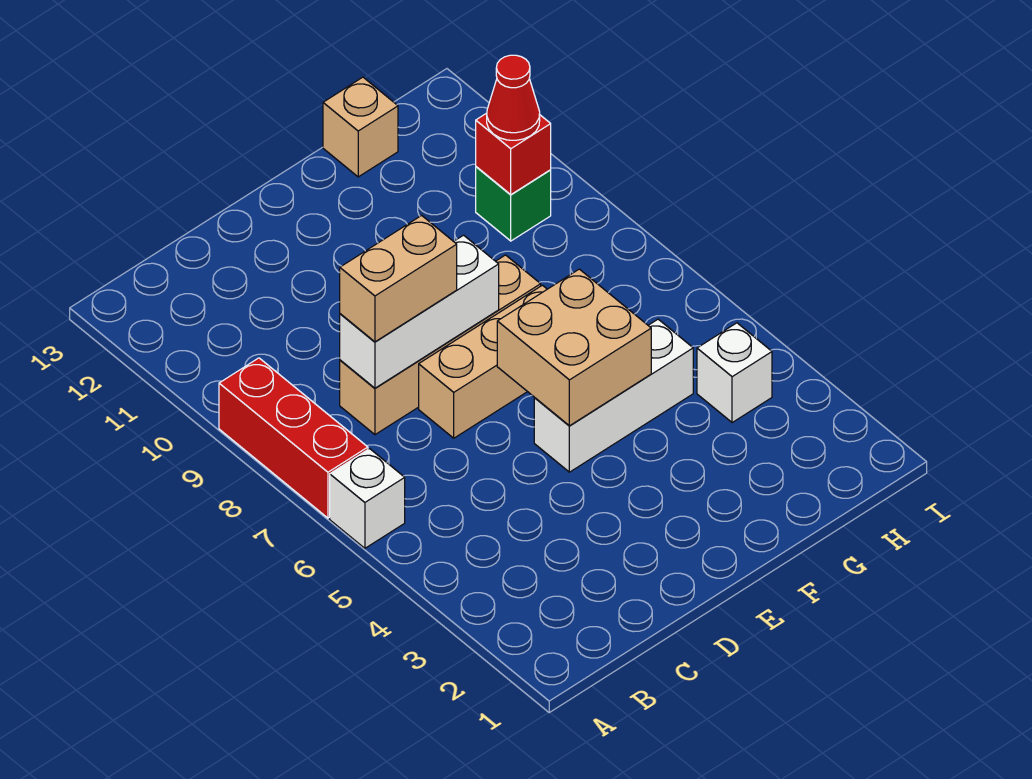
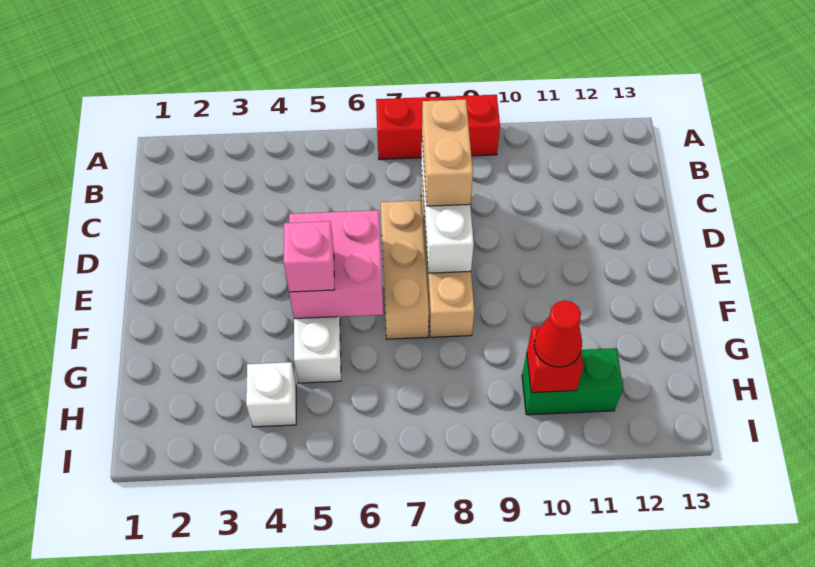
white 1x1 brick [330,449,405,548] -> none
tan 2x2 brick [497,269,651,426] -> pink 2x2 brick [289,210,383,319]
none -> pink 1x1 brick [284,221,335,292]
tan 1x1 brick [323,77,398,177] -> none
green 1x1 brick [476,167,551,241] -> green 1x2 brick [522,348,623,415]

